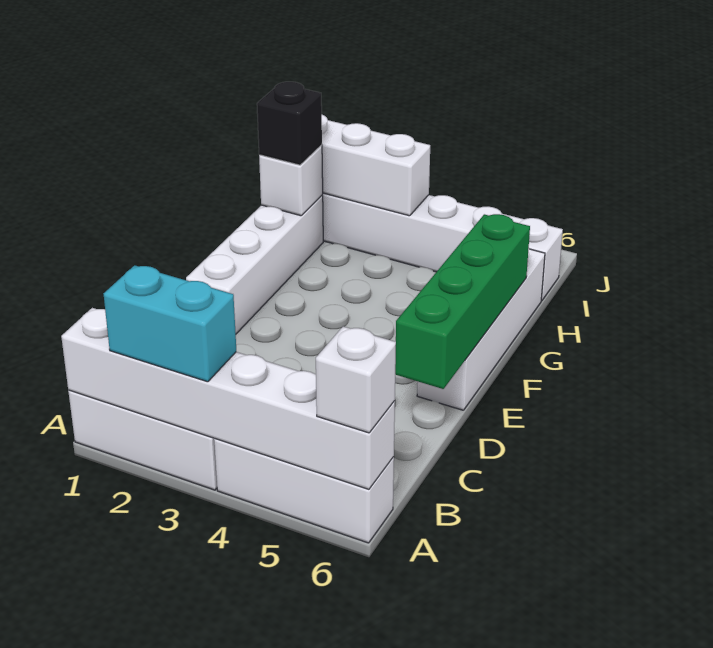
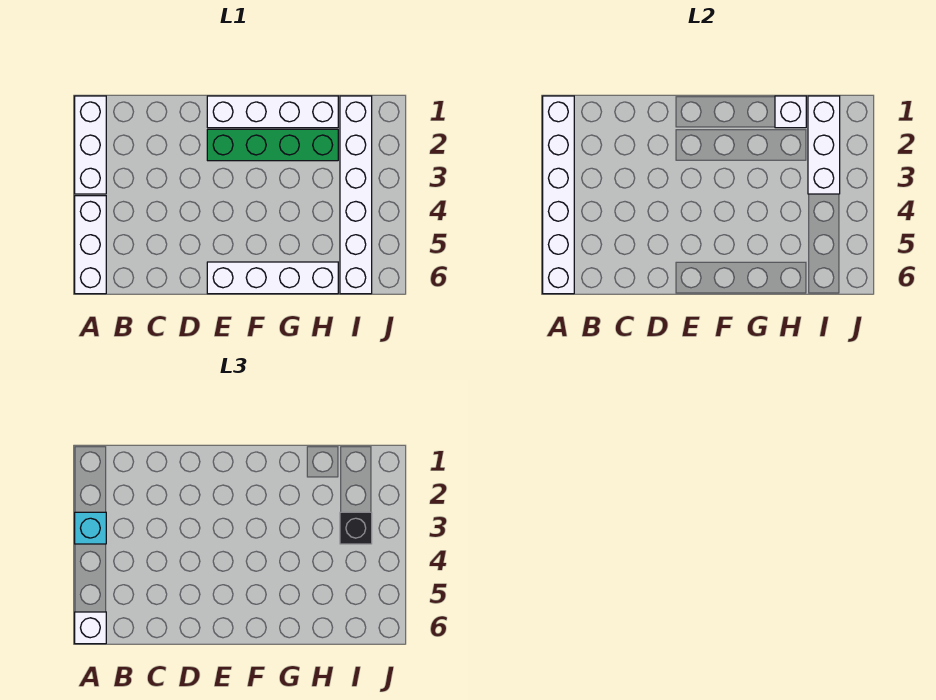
cyan 1x2 brick [104,265,236,382] -> cyan 1x1 brick [75,512,106,544]
green 1x4 brick [395,214,530,389] -> green 1x4 brick moved to [207,129,338,161]
black 1x1 brick [257,82,322,165] -> black 1x1 brick moved to [340,512,372,544]

